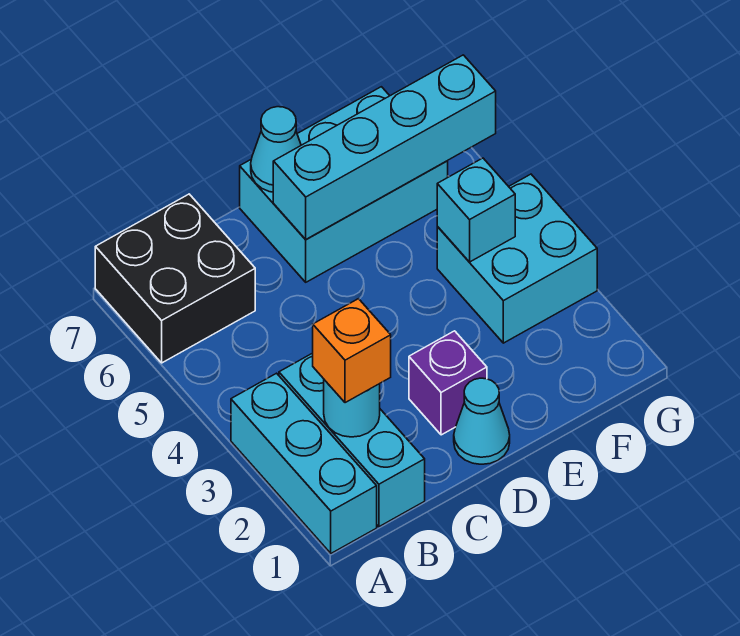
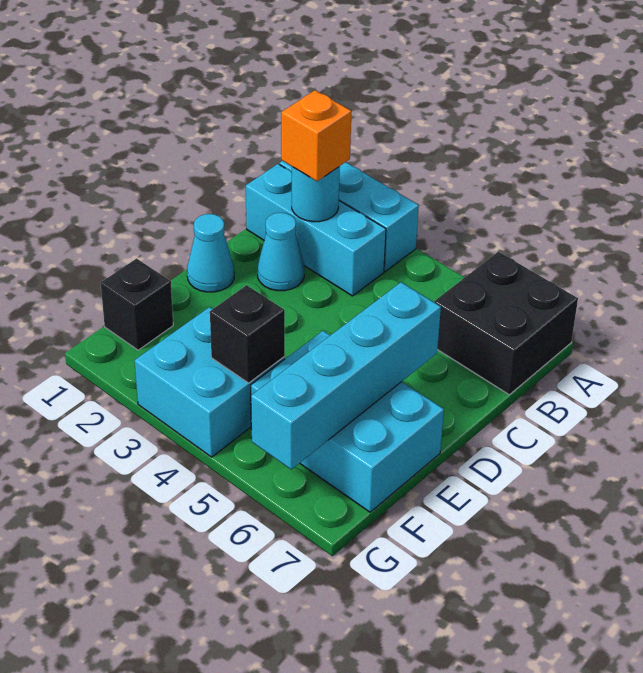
purple 1x1 brick [409,331,487,435] -> none
cyan 2x3 brick [240,87,448,282] -> cyan 2x3 brick turned to [251,331,444,512]
cyan 1x1 cone [251,107,301,192] -> cyan 1x1 cone moved to [258,213,304,291]
none -> black 1x1 brick [101,259,173,350]
cyan 1x1 brick [437,158,515,262] -> black 1x1 brick [210,285,285,383]

